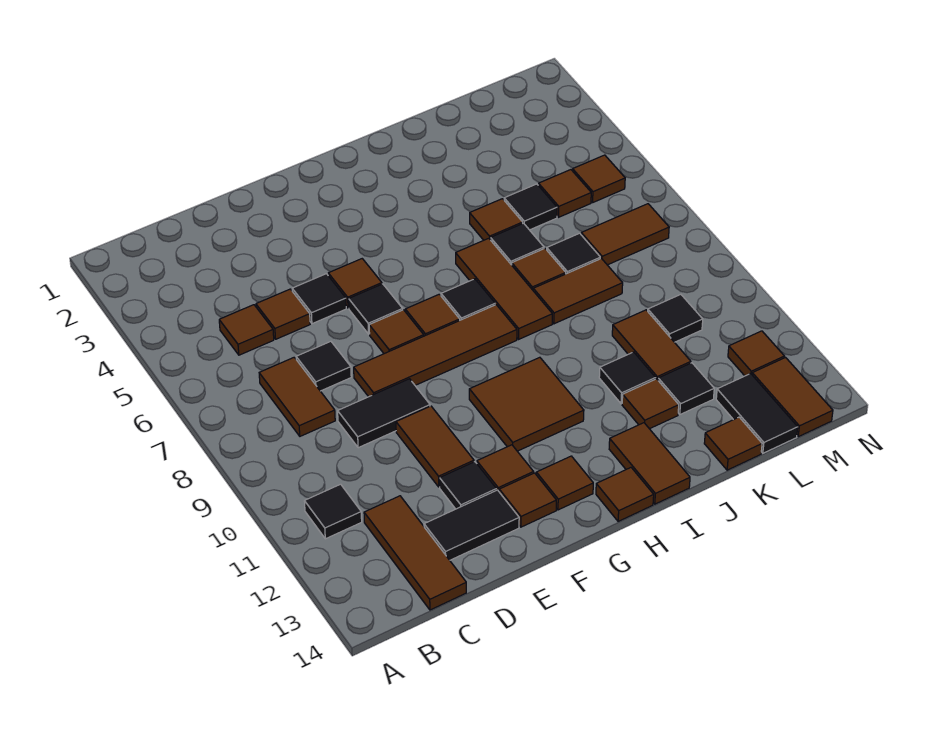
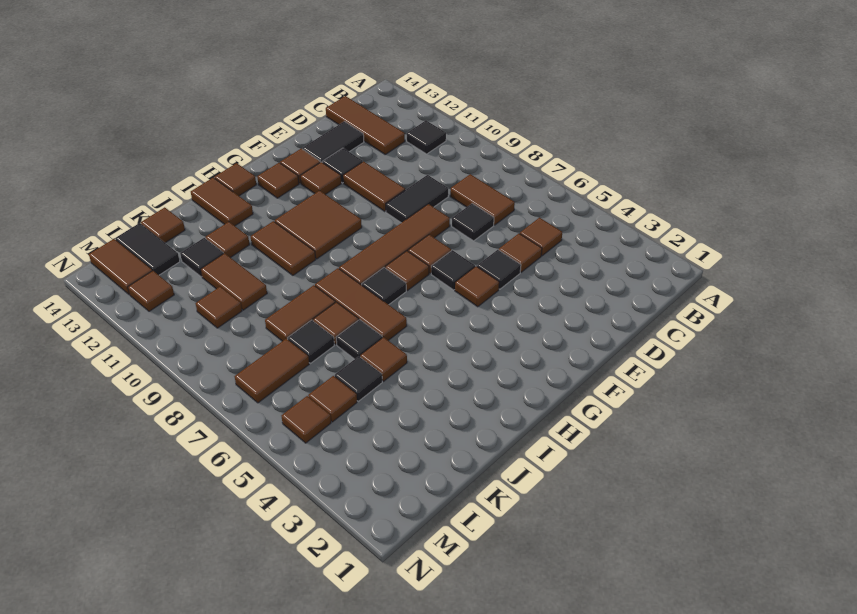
none -> brown 1x2 tile [251,221,316,275]
black 1x1 tile [599,352,655,404] -> none
black 1x1 tile [648,294,703,342] -> brown 1x1 tile [196,287,242,328]

